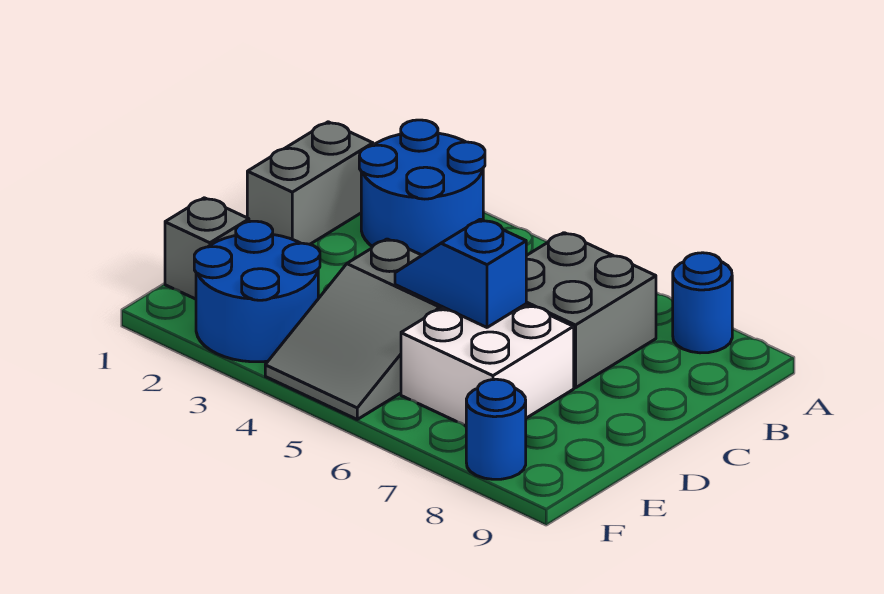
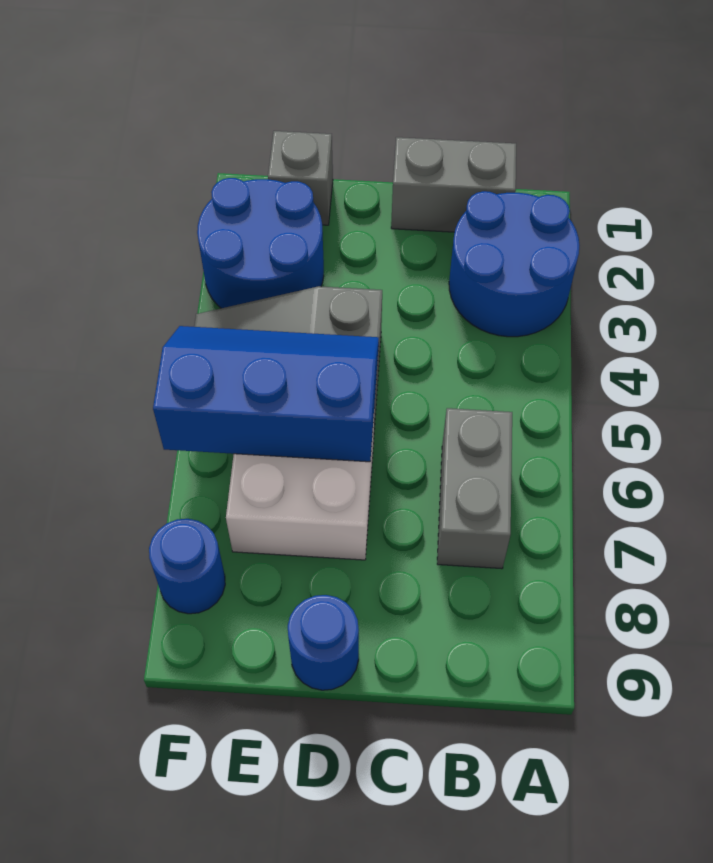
blue 1x1 round brick [673,253,732,353] -> blue 1x1 round brick moved to [288,595,359,690]
grey 2x2 brick [526,233,656,388] -> grey 1x2 brick [437,408,512,569]
blue 1x2 slope [395,219,526,327] -> blue 2x3 slope [153,326,379,462]

